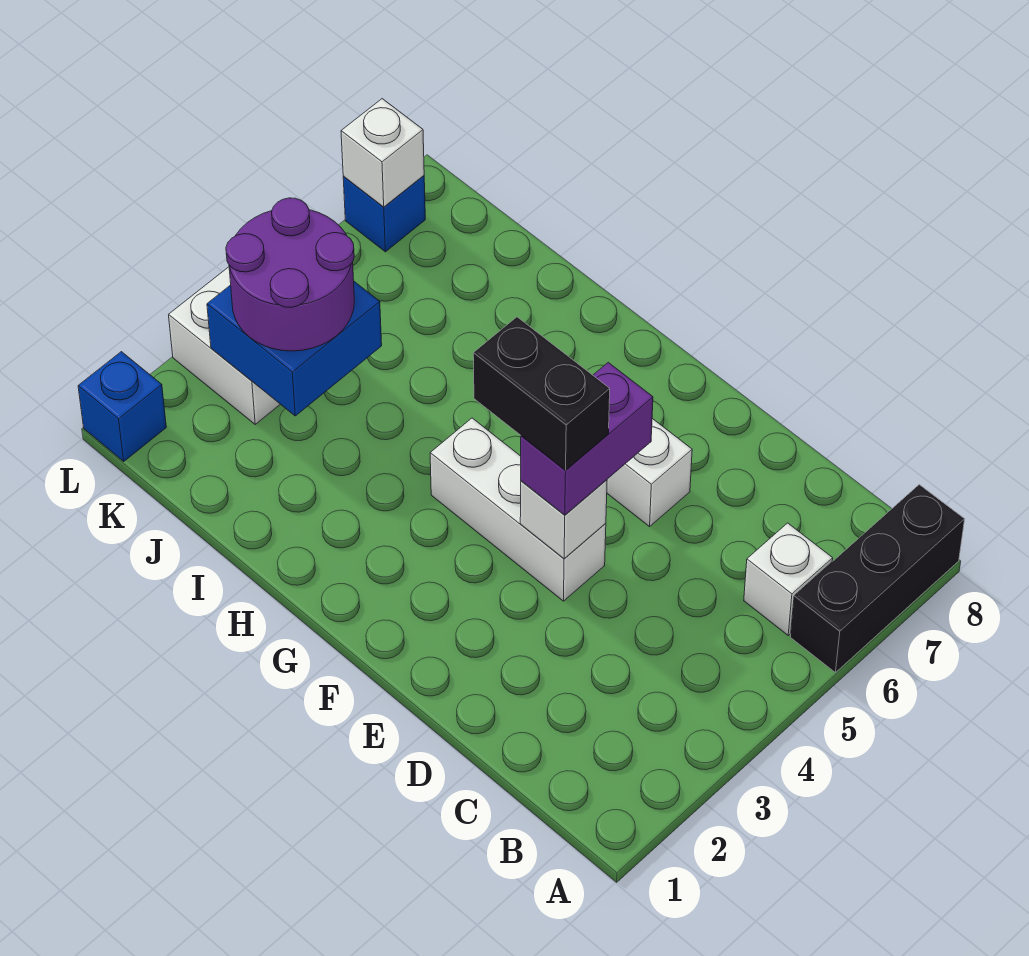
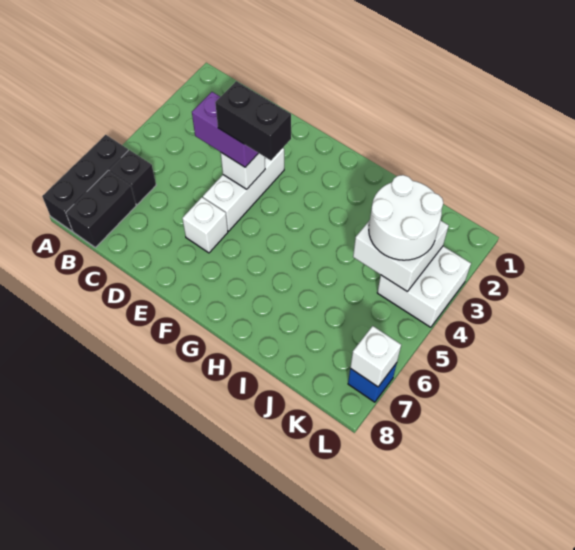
white 1x1 brick [744,523,833,635] -> black 1x1 brick [109,150,156,205]
none -> black 1x2 brick [66,171,136,247]
white 1x3 brick [430,418,606,601] -> white 1x3 brick turned to [203,148,284,231]
purple 1x2 brick [521,362,653,515] -> purple 1x2 brick turned to [192,92,258,167]
blue 2x2 brick [207,282,382,416] -> white 2x2 brick [353,220,449,292]
purple 2x2 round brick [226,198,355,351] -> white 2x2 round brick [369,175,443,260]
blue 1x1 brick [78,352,166,461] -> none

